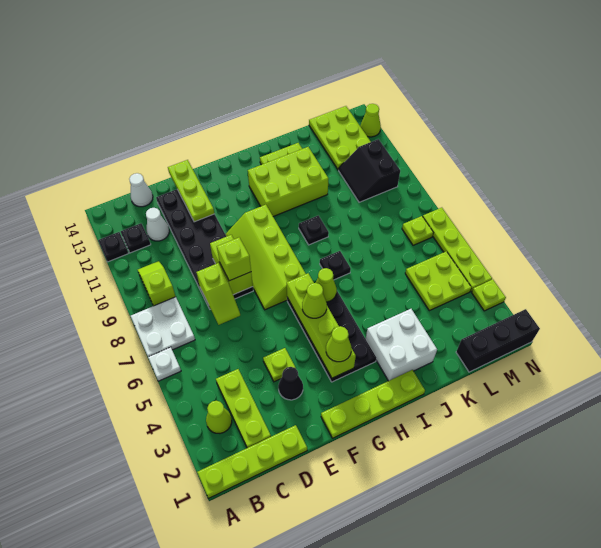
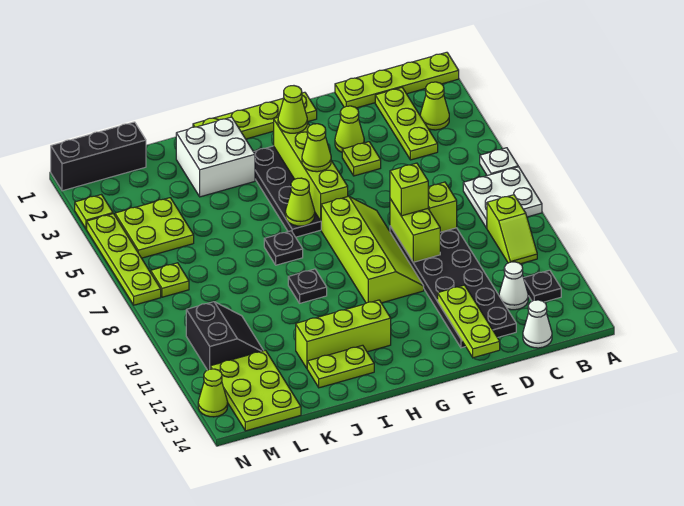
black 1x1 plate [98,232,128,262] -> none
black 1x1 cone [278,367,303,400] -> lime 1x1 cone [335,106,364,152]
lime 2x3 brick [248,147,328,217] -> lime 1x3 brick [296,300,391,368]

